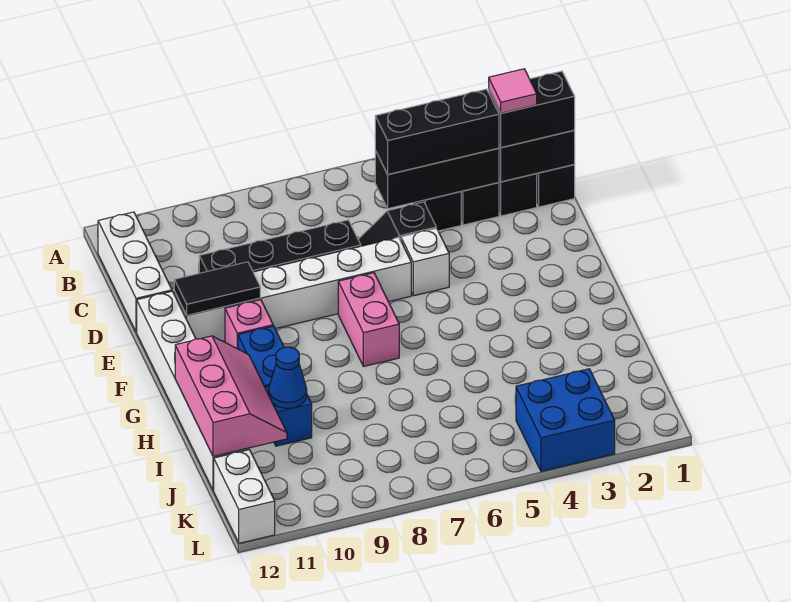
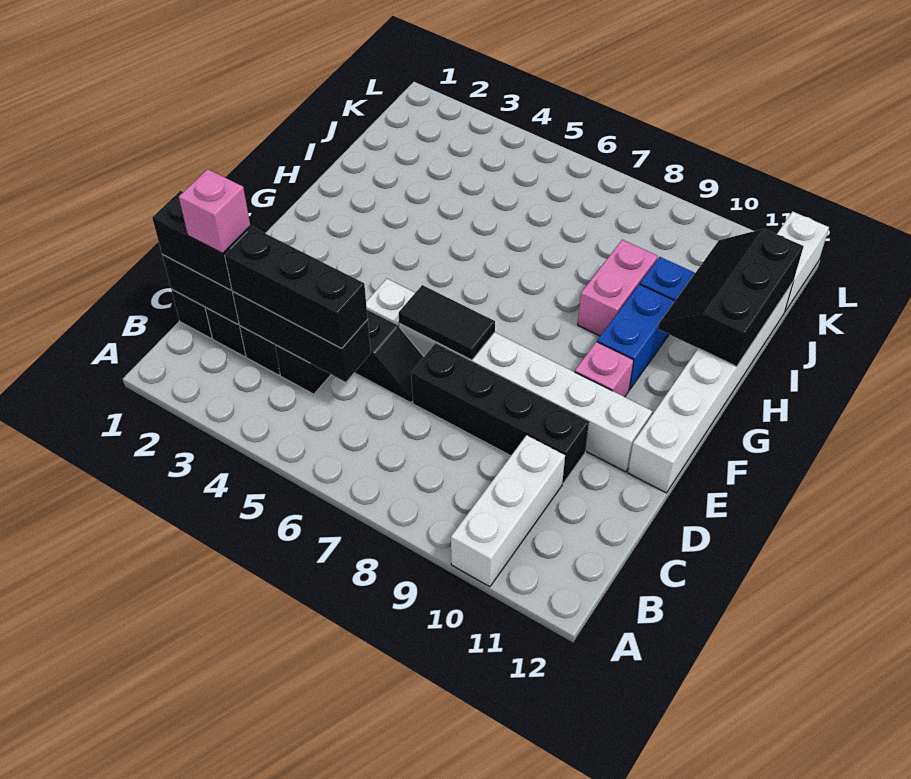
white 1x3 brick [98,212,172,332] -> white 1x3 brick moved to [451,435,565,587]
pink 1x1 tile [489,69,537,113] -> pink 1x1 brick [179,169,250,253]
black 1x2 tile [174,262,260,315] -> black 1x2 tile moved to [399,285,495,360]
pink 1x2 brick [338,273,399,366] -> pink 1x2 brick moved to [578,240,658,336]
pink 2x3 slope [175,336,287,456] -> black 2x3 slope [658,229,804,367]
blue 1x1 cone [269,347,307,409] -> none
blue 2x2 brick [516,369,615,472] -> none

